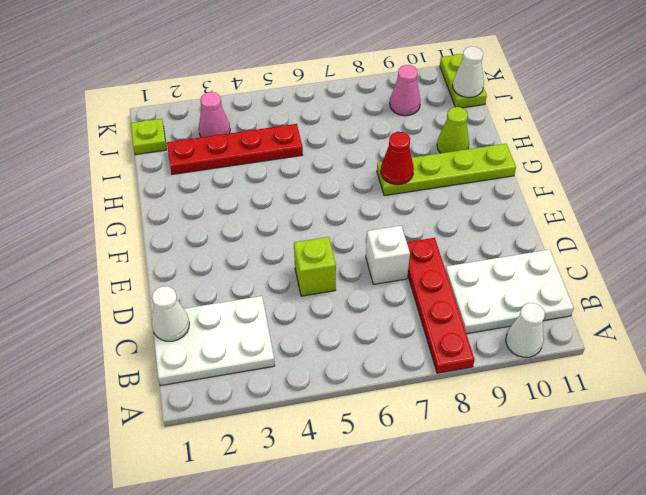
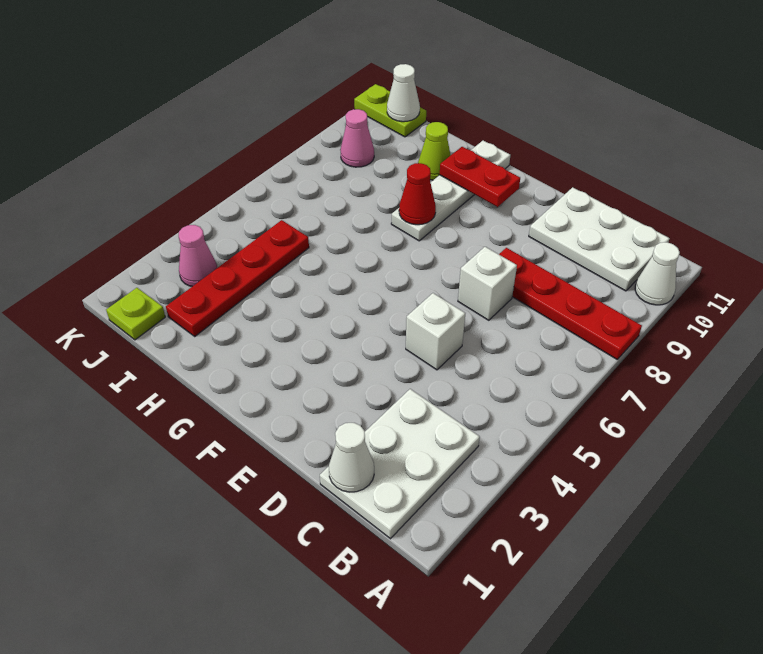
white 2x3 plate [445,250,574,334] -> white 2x3 plate turned to [529,187,670,291]
lime 1x1 brick [294,237,336,296] -> white 1x1 brick [406,293,465,370]
none -> red 1x2 plate [440,147,520,207]
lime 1x4 plate [377,144,516,196] -> white 1x4 plate [391,141,510,241]

